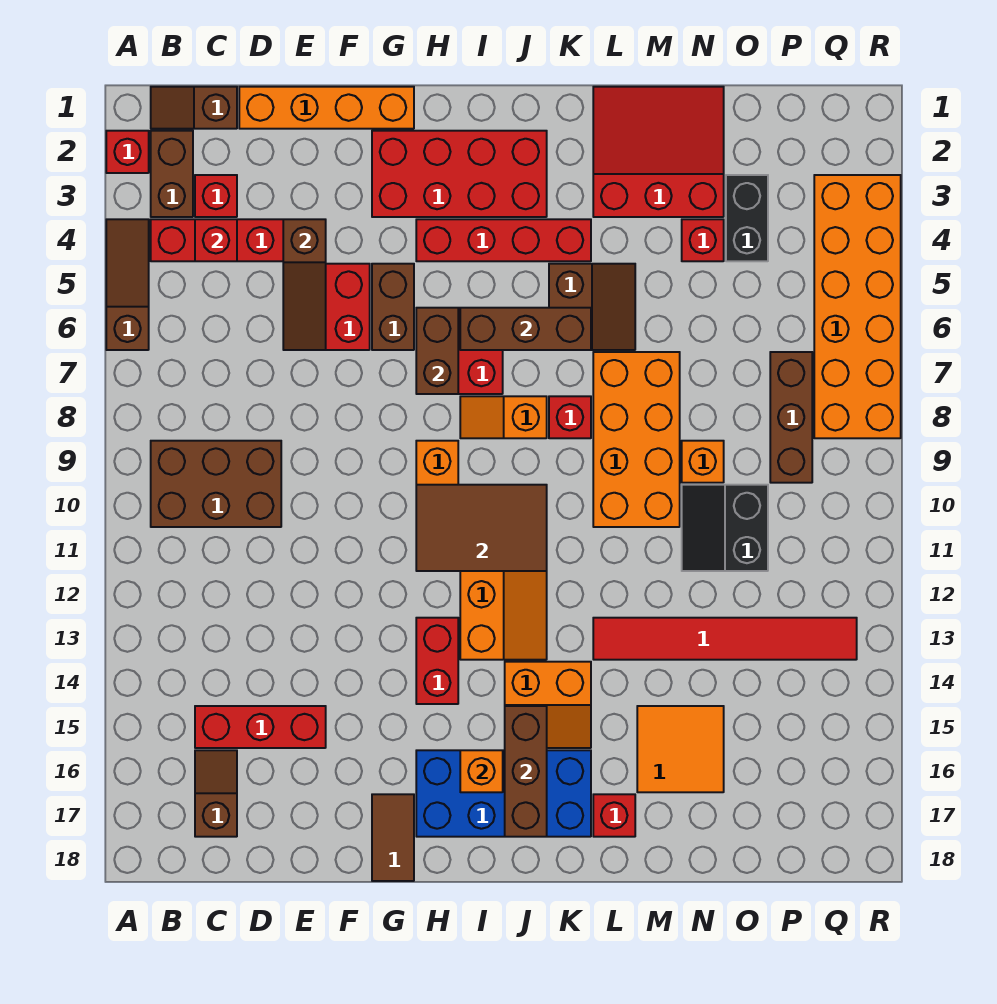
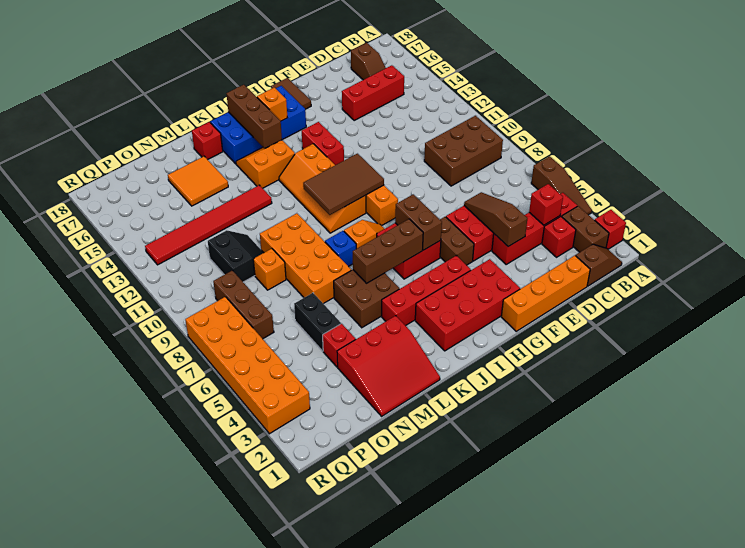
brown 2x2 slope [549,264,635,350] -> brown 2x2 brick [334,270,399,328]
red 1x1 brick [549,396,591,438] -> blue 1x1 brick [325,231,356,266]
black 1x2 brick [726,175,768,261] -> black 1x2 brick moved to [294,293,341,351]

